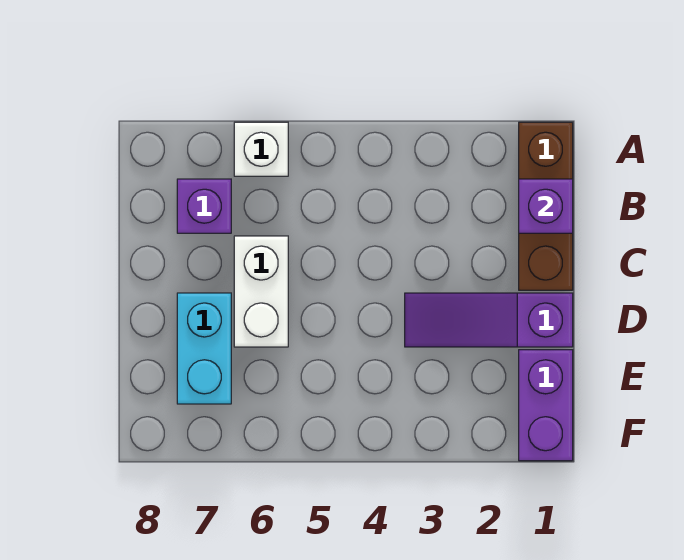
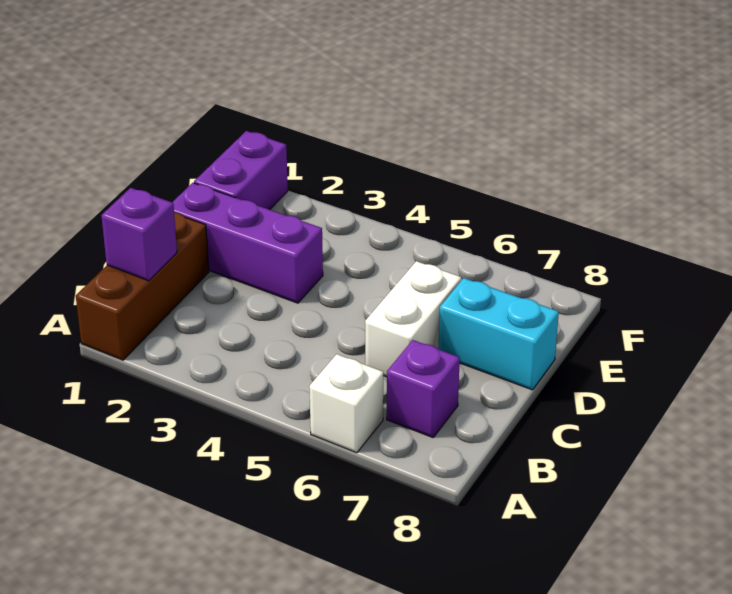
purple 1x3 slope [405,293,573,347] -> purple 1x3 brick [172,183,323,303]
cyan 1x2 brick [177,293,231,404] -> cyan 1x2 brick turned to [439,278,559,390]

